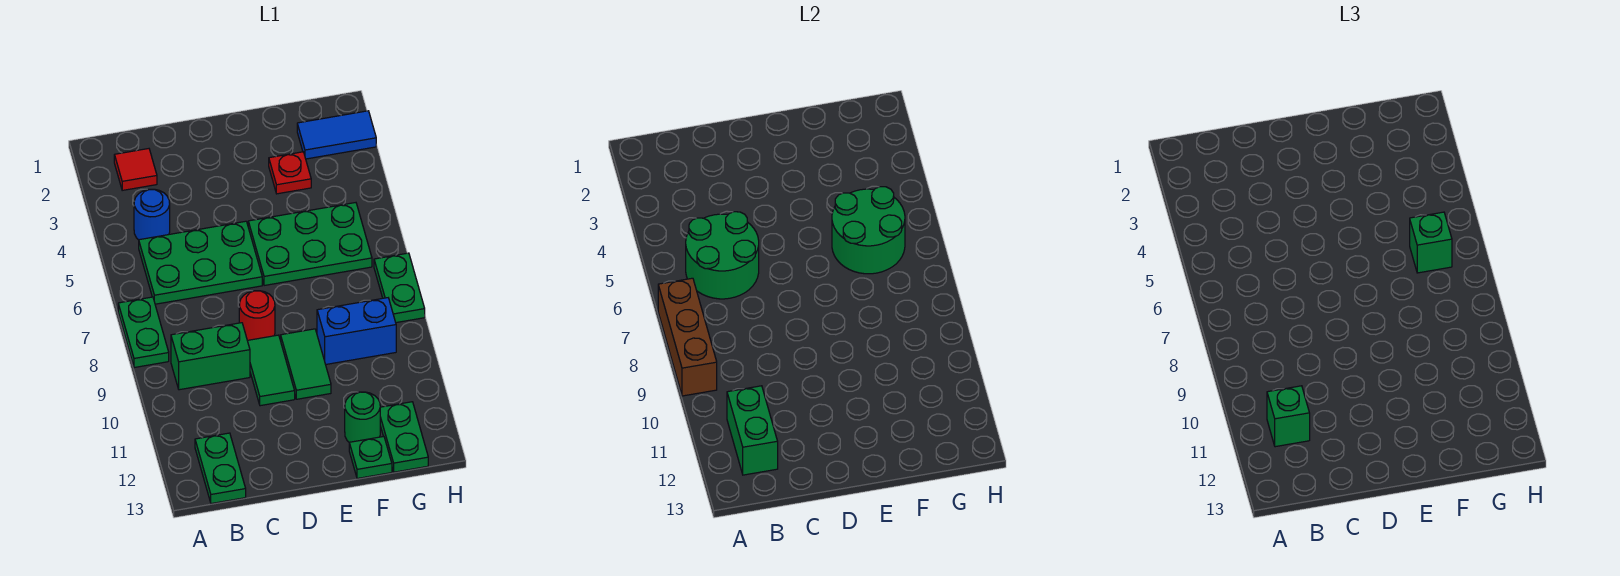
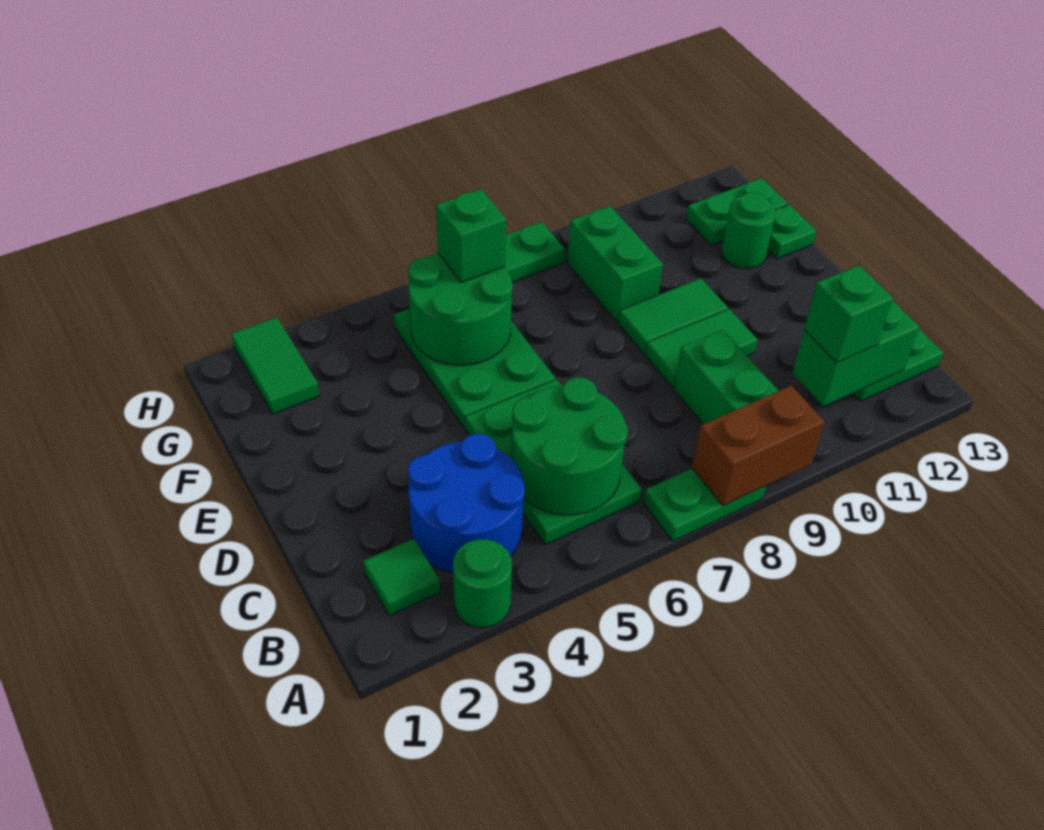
none -> green 1x1 round brick [453,539,512,628]
brown 1x3 brick [658,278,717,396] -> brown 1x2 brick [692,386,825,506]
red 1x1 tile [114,149,157,190] -> green 1x1 tile [363,539,440,616]
blue 1x1 round brick [134,189,170,240] -> blue 2x2 round brick [408,434,525,573]
red 1x1 round brick [239,291,275,340] -> none
red 1x1 plate [269,152,311,194] -> none
blue 1x2 brick [317,298,396,365] -> green 1x2 brick [567,206,663,322]
blue 1x2 tile [297,111,376,159] -> green 1x2 tile [231,317,319,414]

